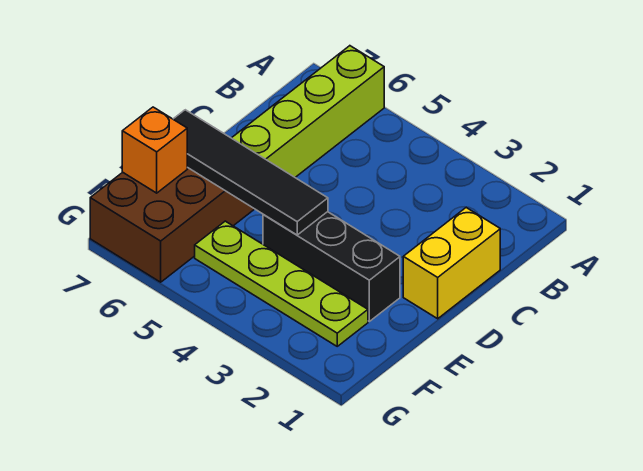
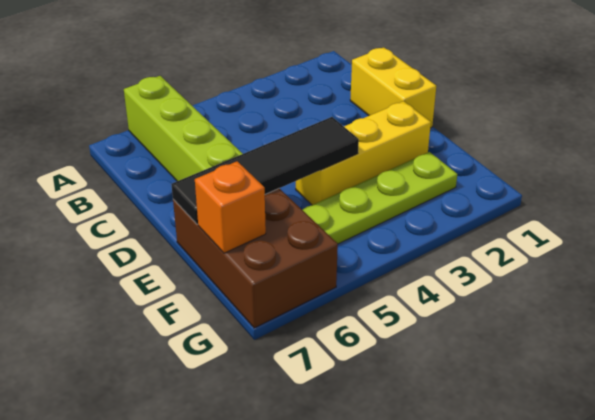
black 1x3 brick [263,212,400,321] -> yellow 1x3 brick [296,101,431,205]

